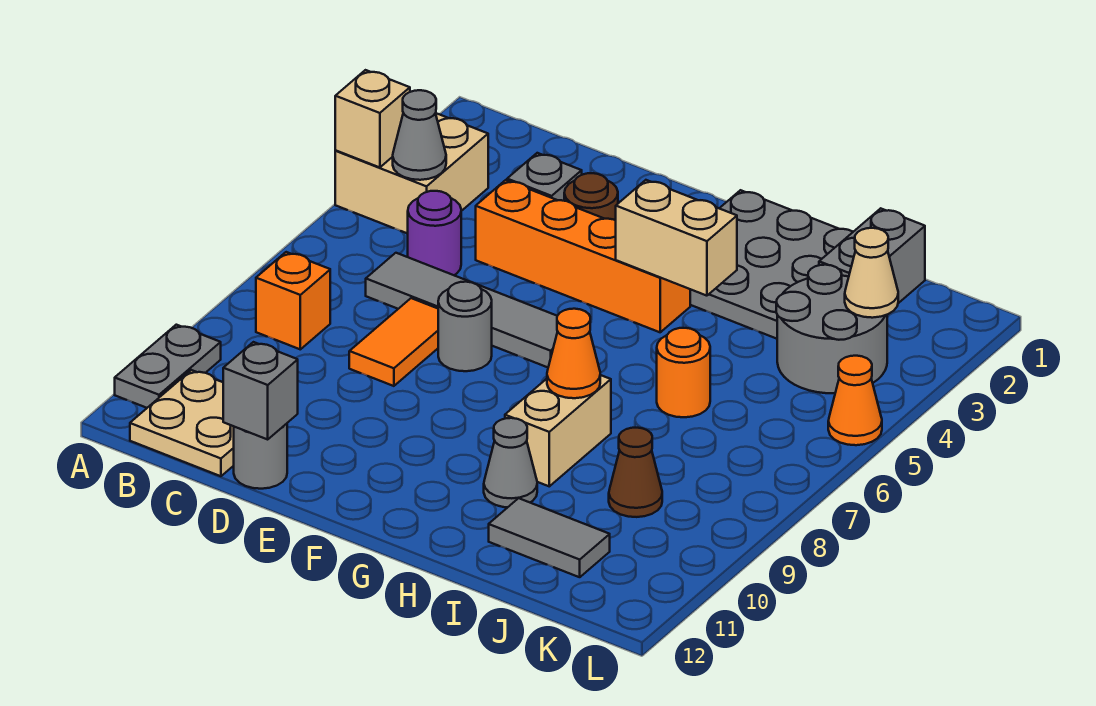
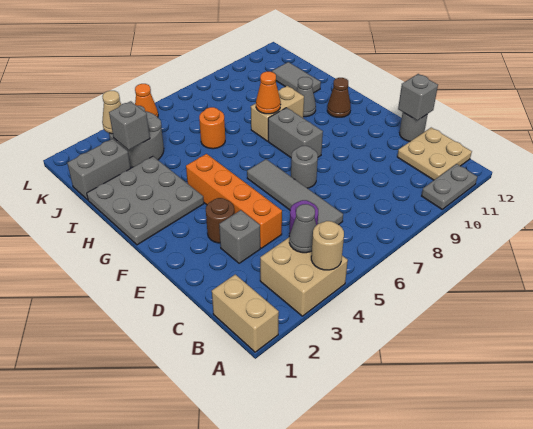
tan 1x1 brick [335,70,410,168] -> tan 1x1 round brick [311,221,344,270]
orange 1x1 brick [256,252,330,349] -> none
orange 1x2 tile [349,298,438,386] -> none
none -> grey 1x2 brick [268,108,323,157]
tan 1x2 brick [616,180,737,296] -> tan 1x2 brick moved to [212,275,279,352]
none -> grey 1x1 brick [109,101,150,150]
brown 1x1 cone [609,428,662,517] -> brown 1x1 cone moved to [327,78,351,117]

